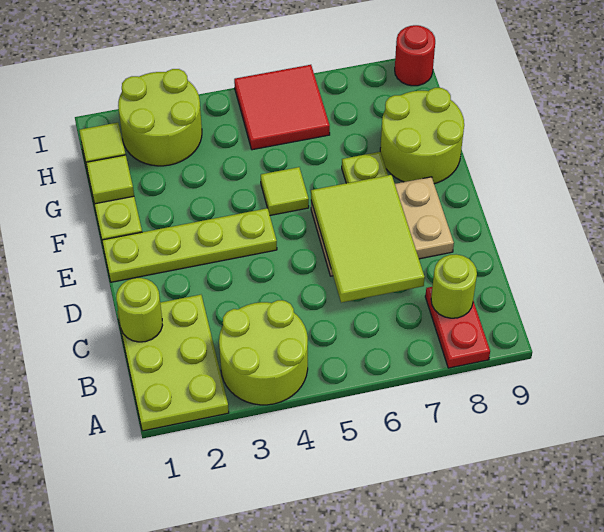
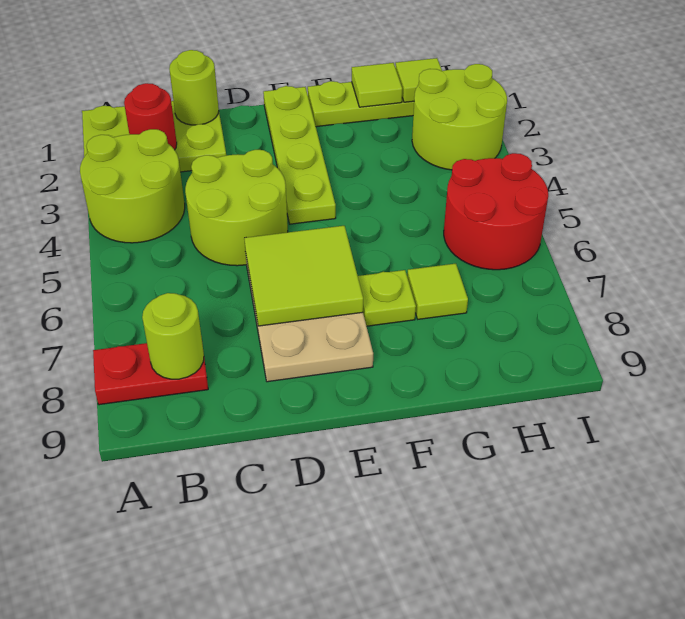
lime 2x3 tile [311,175,425,303] -> lime 2x2 tile [244,226,363,326]
lime 1x1 tile [261,167,309,215] -> lime 1x1 tile moved to [407,264,468,319]
lime 2x2 round brick [380,88,464,184] -> lime 2x2 round brick moved to [185,150,288,266]
red 2x2 tile [234,65,330,150] -> red 2x2 round brick [444,153,548,270]
red 1x1 round brick [395,25,435,86] -> red 1x1 round brick moved to [124,83,177,150]

